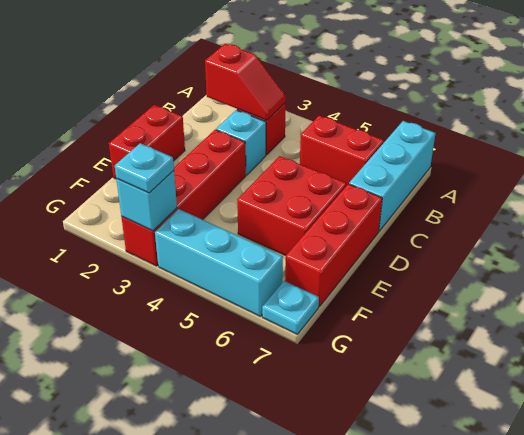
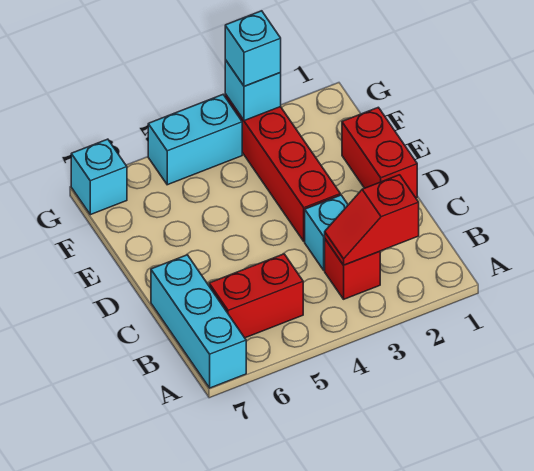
red 2x2 brick [237,156,346,256] -> none
red 1x3 brick [285,184,382,307] -> none
cyan 1x1 plate [115,143,174,193] -> cyan 1x1 brick [225,11,281,86]
cyan 1x3 brick [155,209,283,317] -> cyan 1x2 brick [148,95,242,185]
cyan 1x1 plate [262,281,319,334] -> cyan 1x1 brick [71,139,127,215]

